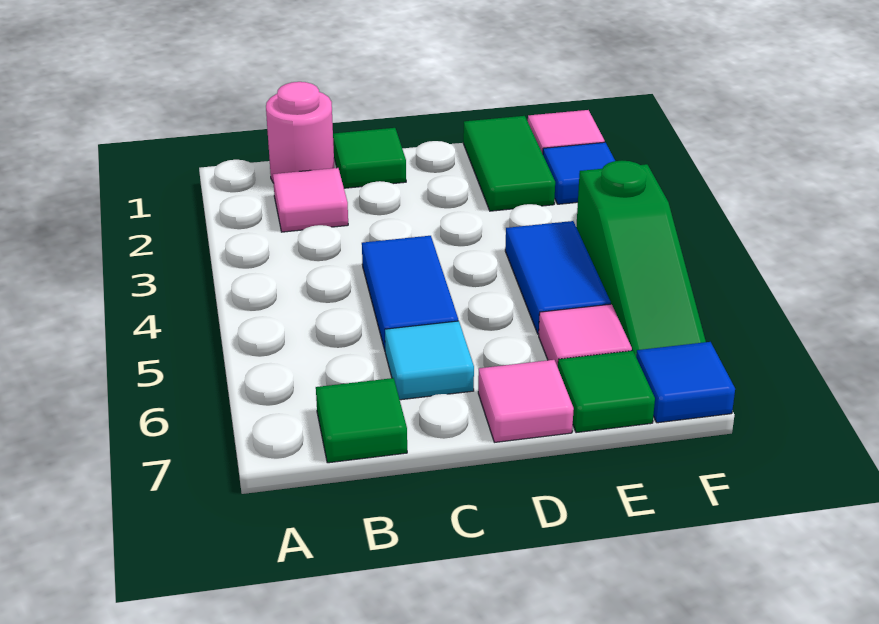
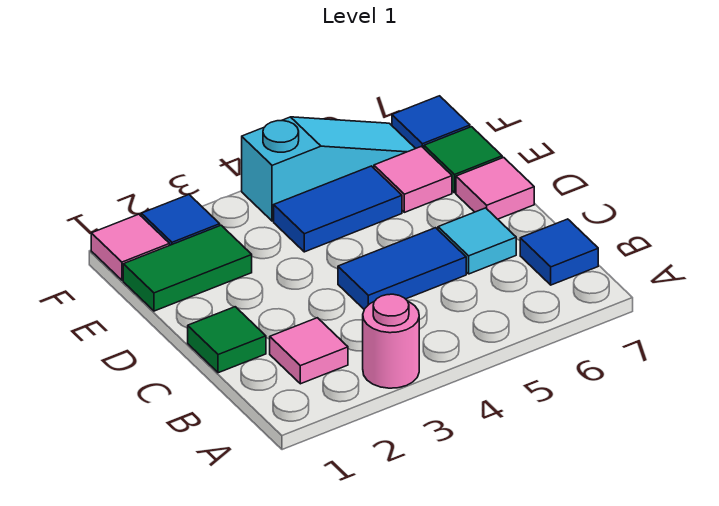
pink 1x1 round brick [266,82,334,183] -> pink 1x1 round brick moved to [363,294,419,388]
green 1x1 tile [316,378,407,463] -> blue 1x1 tile [520,219,598,285]
green 1x3 slope [576,161,706,356] -> cyan 1x3 slope [242,117,416,221]

